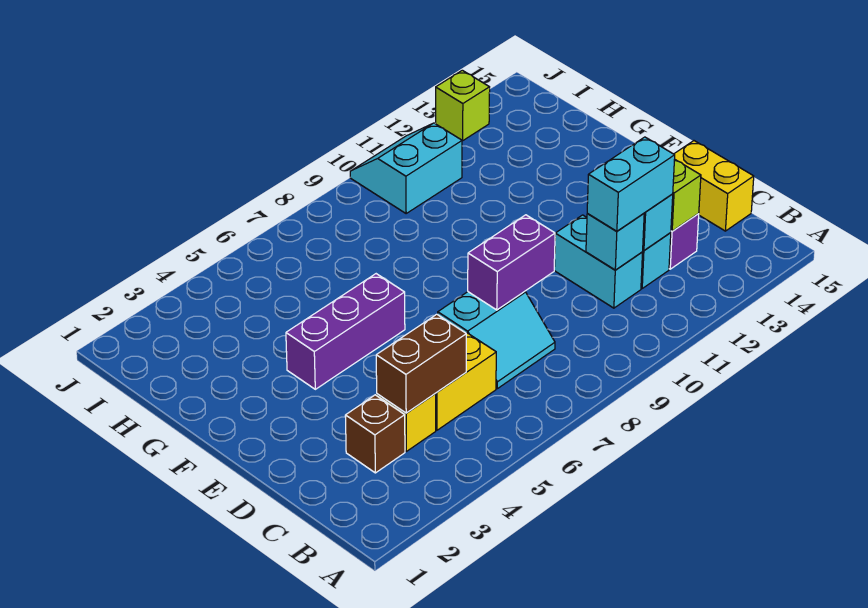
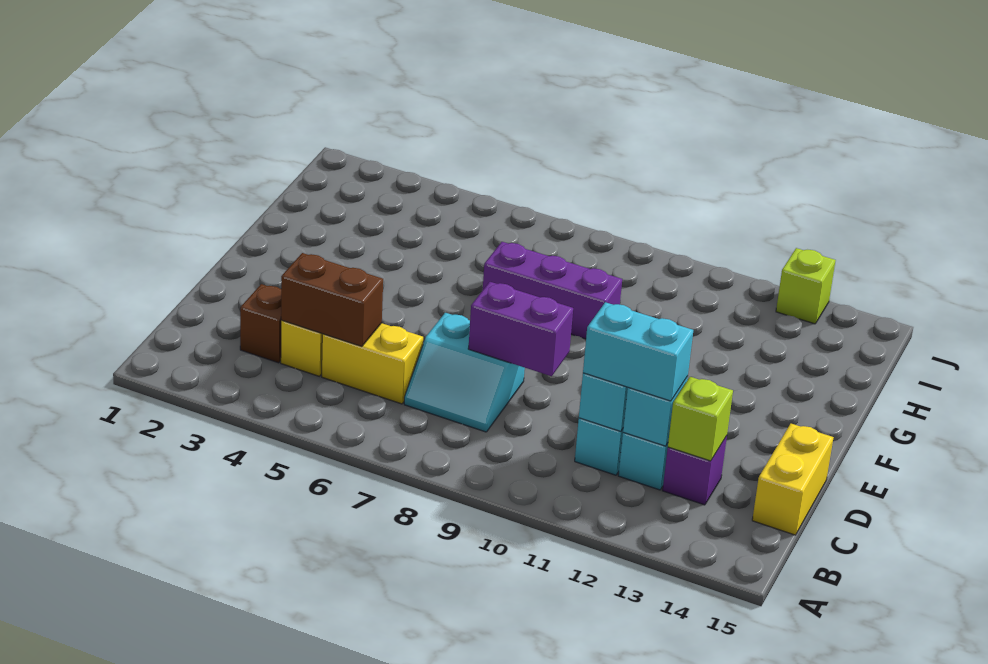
purple 1x3 brick [286,274,405,389] -> purple 1x3 brick moved to [483,242,622,339]
cyan 2x2 slope [350,123,462,213] -> none

